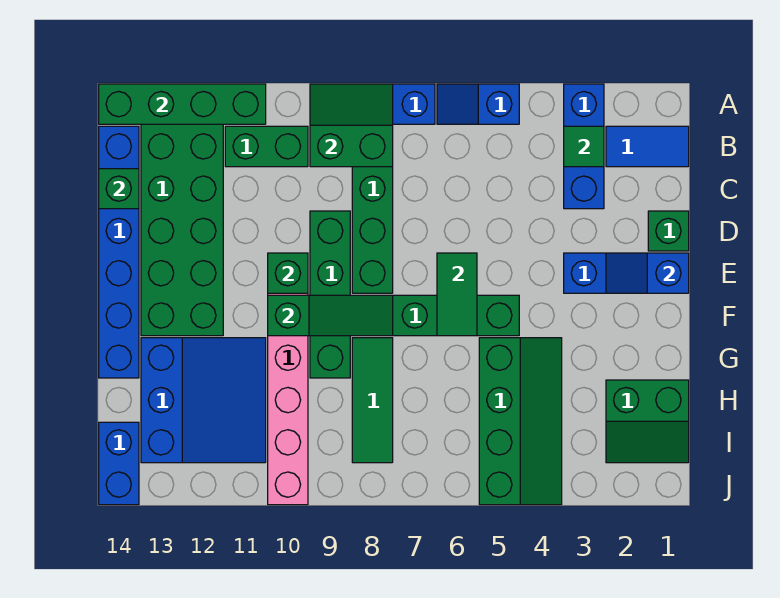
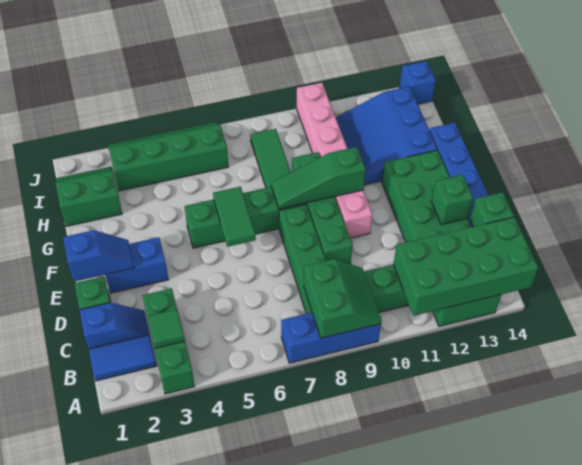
blue 1x3 brick [564,84,604,209] -> green 1x3 brick [142,288,195,394]
blue 1x2 slope [437,84,519,124] -> blue 1x2 slope moved to [79,303,150,349]
green 2x2 slope [310,84,393,167] -> green 2x2 slope turned to [304,259,382,338]
green 1x4 brick [99,84,266,124] -> green 2x4 brick [393,217,538,316]
green 1x1 brick [268,253,308,293] -> green 1x1 brick moved to [431,175,473,225]
green 2x4 slope [479,338,562,505] -> green 2x4 slope turned to [108,122,229,191]
blue 1x2 brick [99,422,139,505] -> blue 1x1 brick [399,61,436,104]

